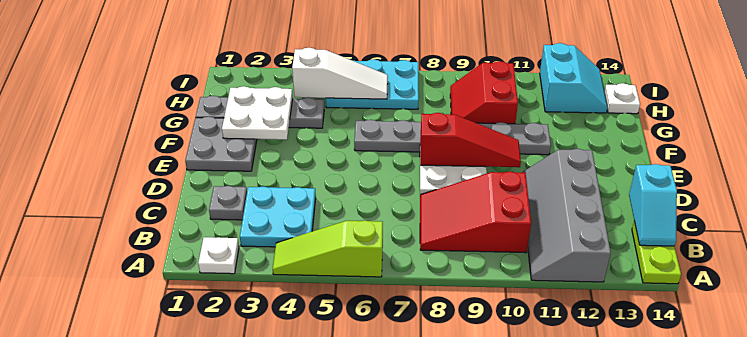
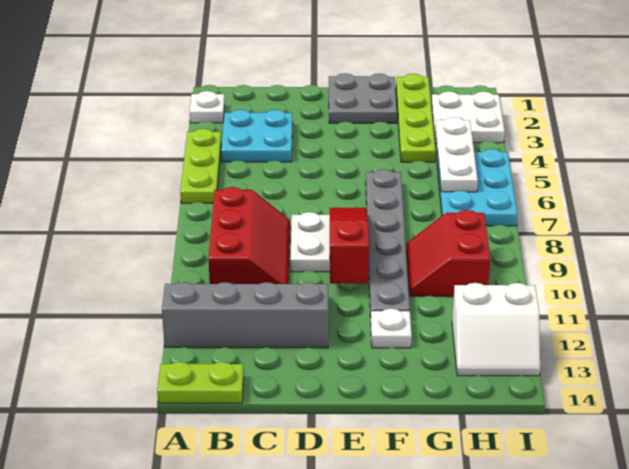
lime 1x3 slope [273,220,383,277] -> lime 1x3 plate [180,129,221,203]
red 2x3 slope [420,172,531,253] -> red 2x3 slope turned to [209,187,290,284]
cyan 1x2 slope [629,164,677,246] -> none
grey 1x1 plate [209,186,247,220] -> none
red 1x3 slope [420,113,521,167] -> red 1x3 slope turned to [330,208,369,284]
white 2x2 plate [222,86,293,140] -> white 2x2 plate moved to [431,92,505,143]
grey 1x4 plate [196,96,324,128] -> lime 1x4 plate [396,74,436,162]
red 2x2 slope [450,61,518,124] -> red 2x2 slope turned to [407,210,490,297]
white 1x3 slope [292,48,388,99] -> white 1x3 plate [436,117,478,192]
cyan 2x2 slope [540,43,607,113] -> white 2x2 slope [452,283,540,376]
white 1x1 plate [604,83,640,114] -> white 1x1 plate moved to [371,309,412,348]

